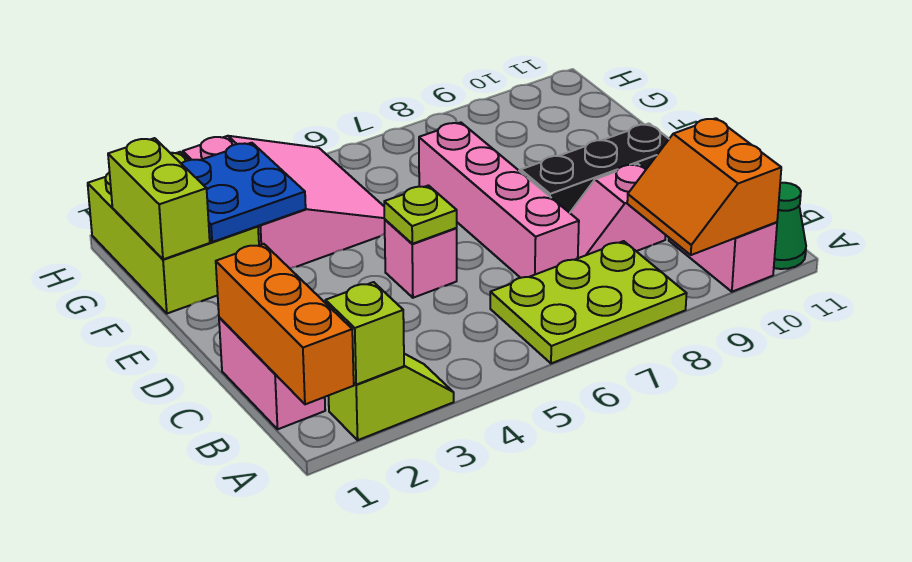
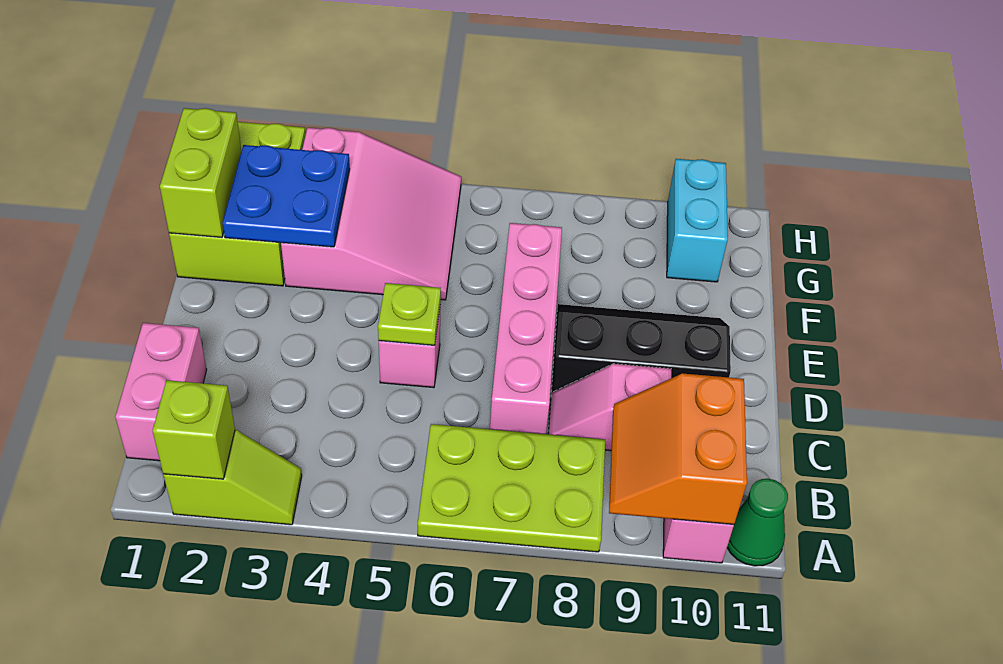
orange 1x3 brick [216,244,354,404] -> none
none -> cyan 1x2 brick [667,159,728,282]

